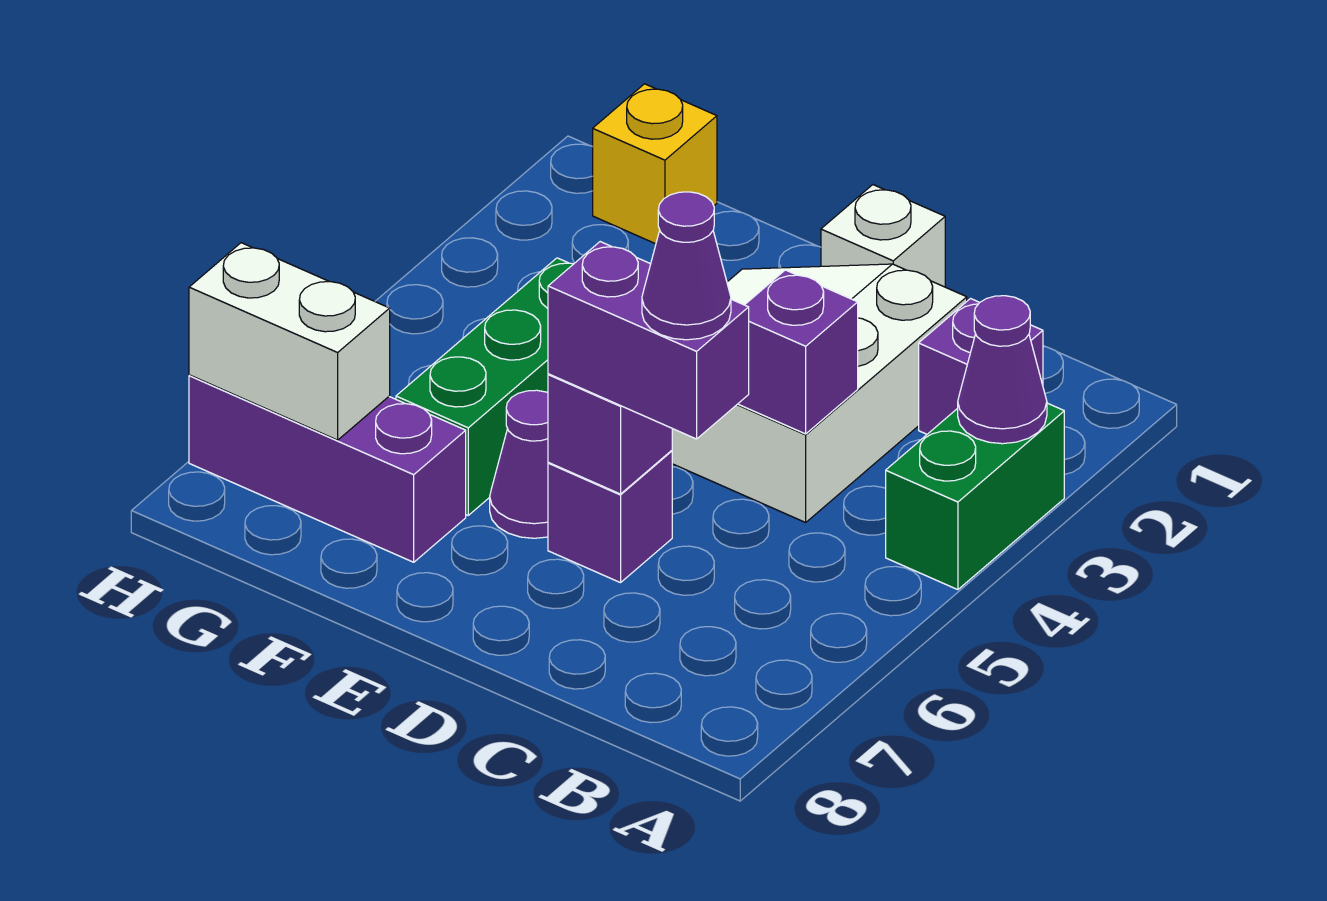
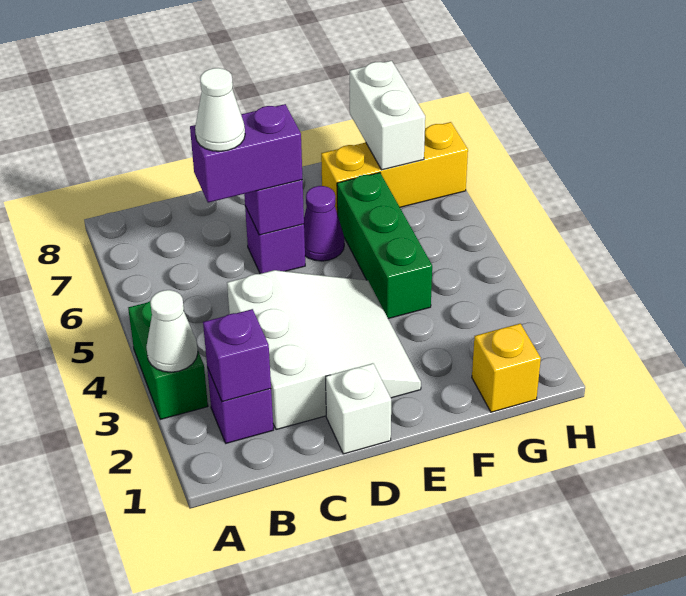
purple 1x1 cone [958,296,1047,444] -> white 1x1 cone [146,290,198,372]
purple 1x1 brick [738,270,858,434] -> purple 1x1 brick moved to [203,309,271,402]
purple 1x1 cone [642,192,731,340] -> white 1x1 cone [195,68,245,151]
purple 1x3 brick [189,375,466,562] -> yellow 1x3 brick [321,122,468,214]
white 1x2 brick [189,243,390,440] -> white 1x2 brick turned to [350,61,425,170]

